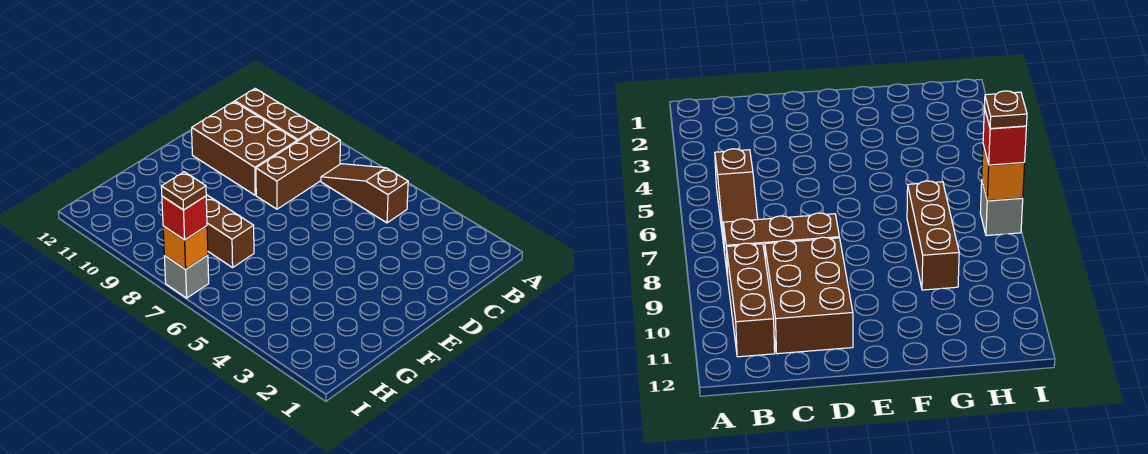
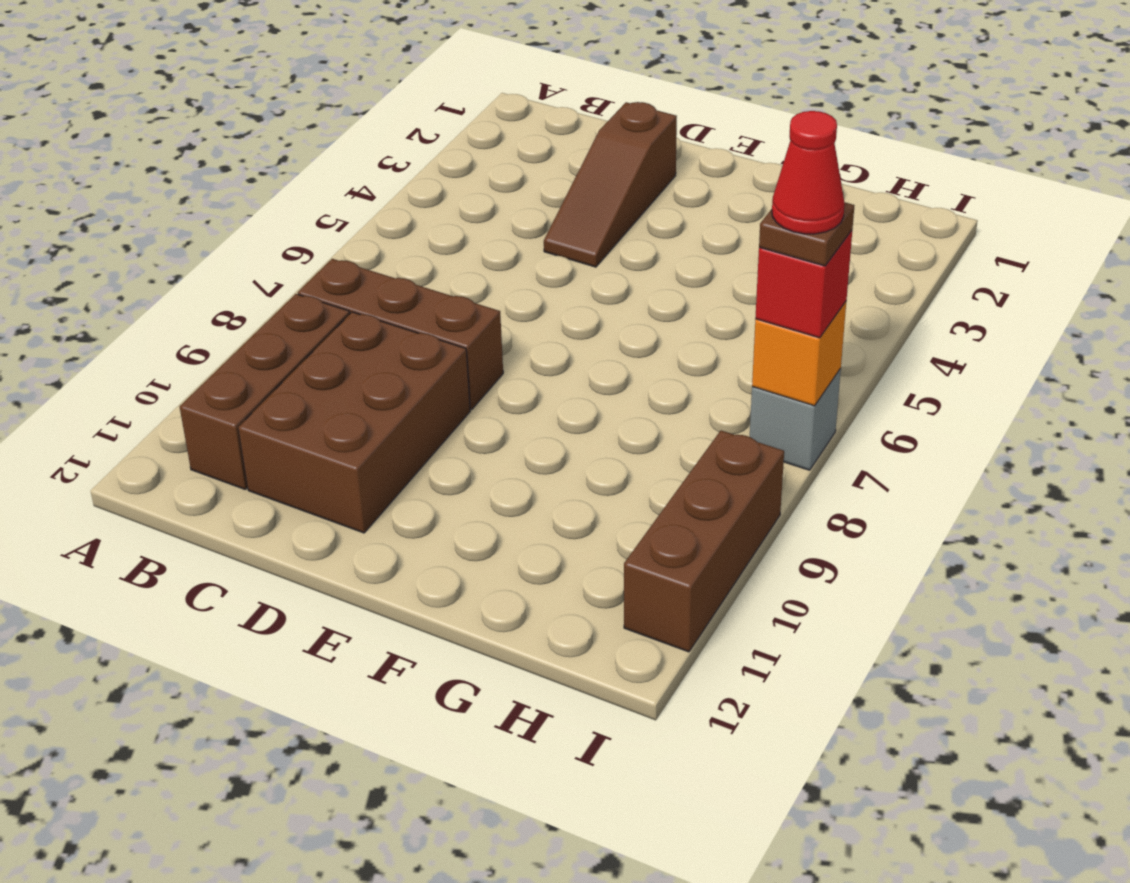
brown 1x3 slope [321,164,408,223] -> brown 1x3 slope moved to [544,102,677,267]
brown 1x3 brick [206,195,254,268] -> brown 1x3 brick moved to [624,431,784,652]
none -> red 1x1 cone [772,111,845,234]

